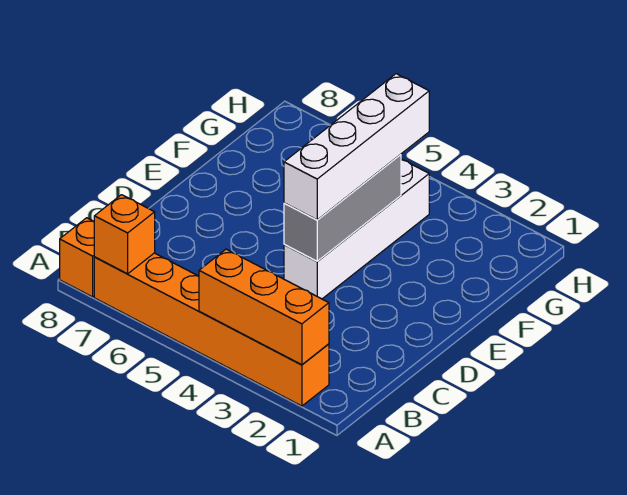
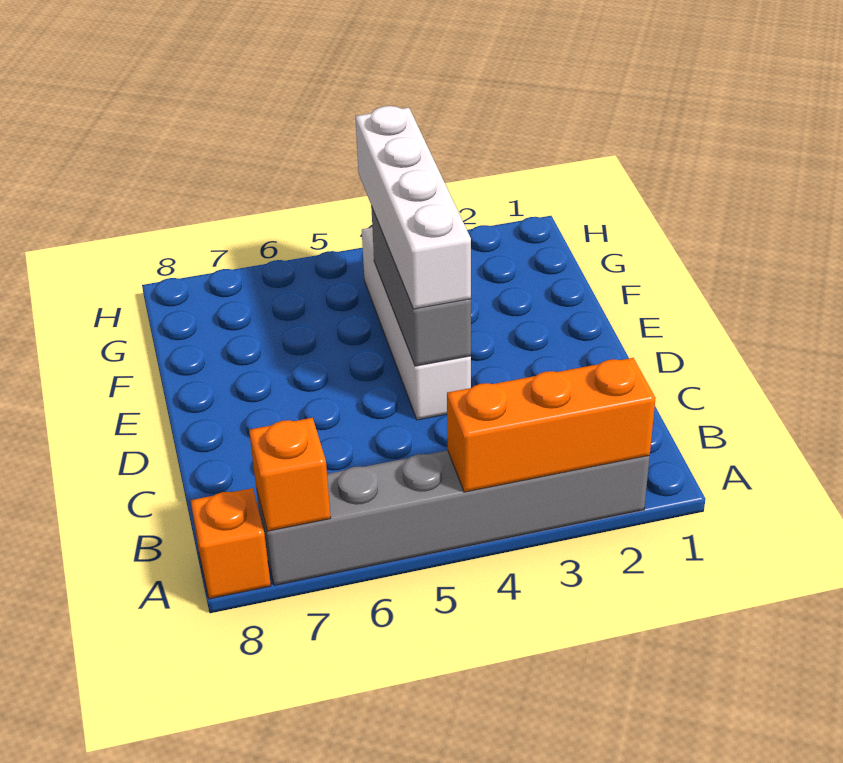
orange 1x6 brick [94,253,329,406] -> grey 1x6 brick [256,450,650,586]

